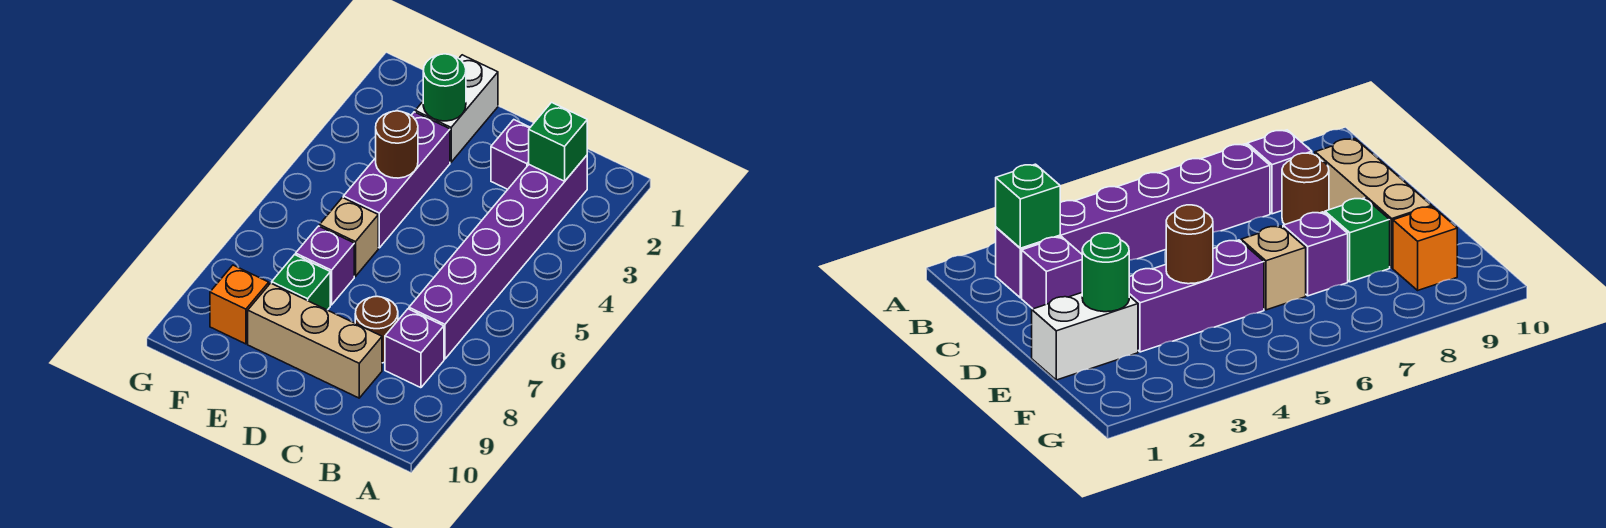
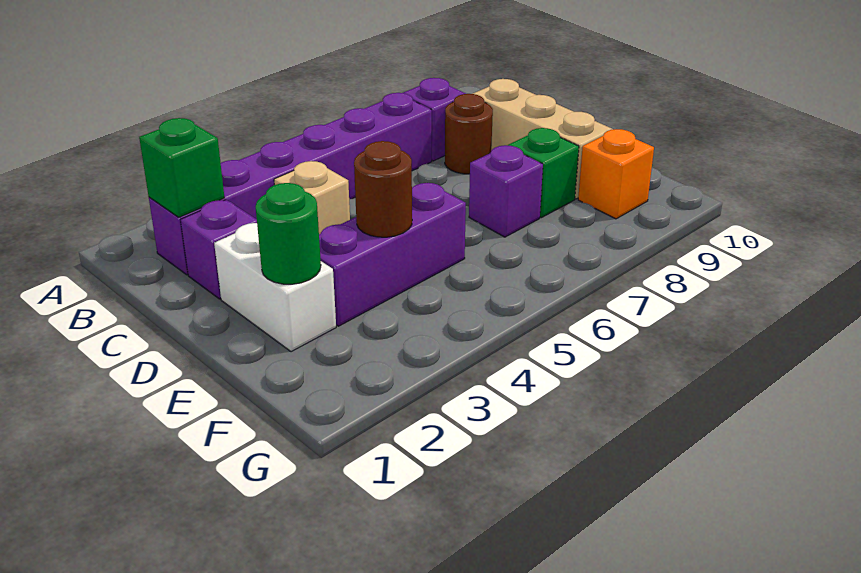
white 1x2 brick [415,55,498,162] -> white 1x2 brick turned to [214,223,336,352]
tan 1x1 brick [320,198,378,276] -> tan 1x1 brick moved to [274,161,350,234]

